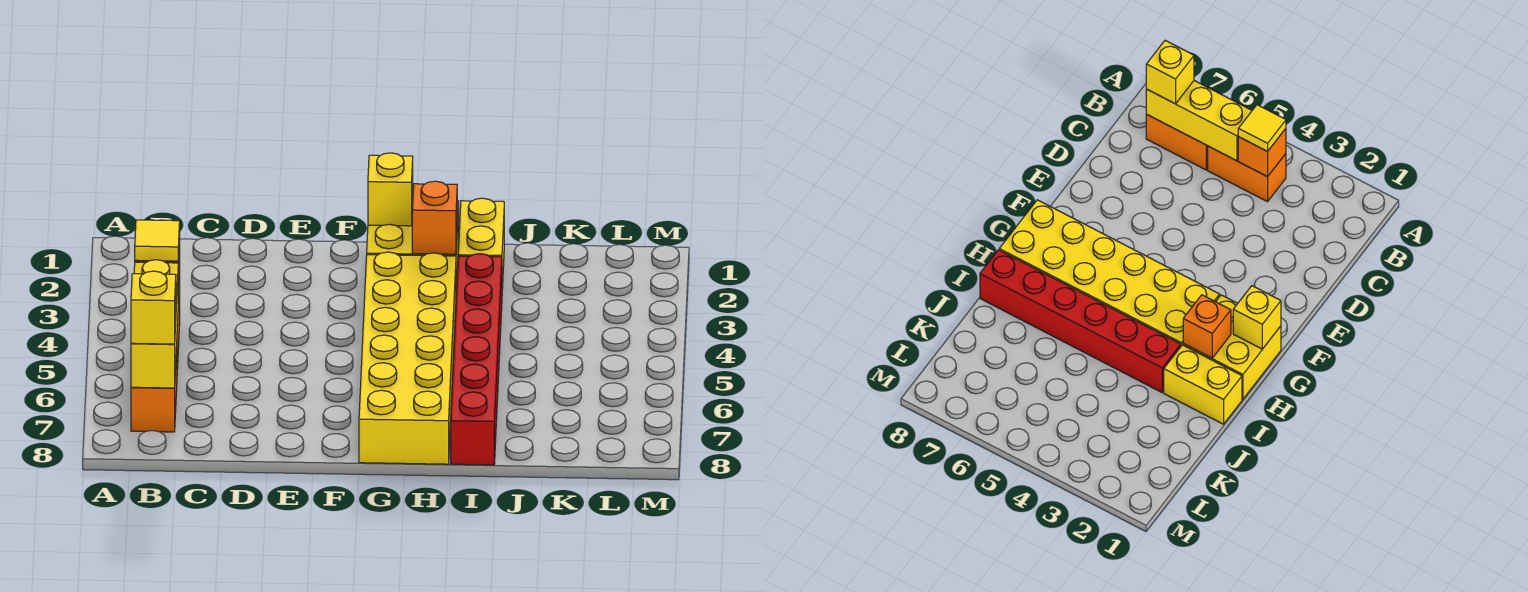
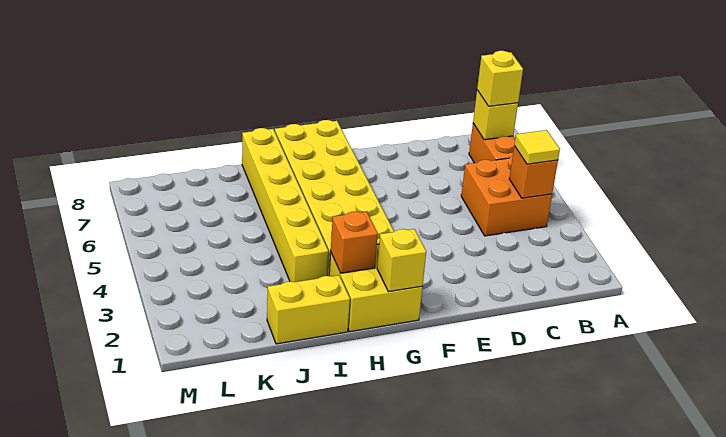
orange 1x2 brick [1208,146,1286,202] -> orange 2x2 brick [461,156,552,236]
yellow 1x3 brick [131,260,178,388] -> yellow 1x1 brick [473,90,518,140]
yellow 1x2 brick [458,198,504,289] -> yellow 1x2 brick turned to [267,275,350,344]
red 1x6 brick [451,254,502,465] -> yellow 1x6 brick [242,128,328,282]

